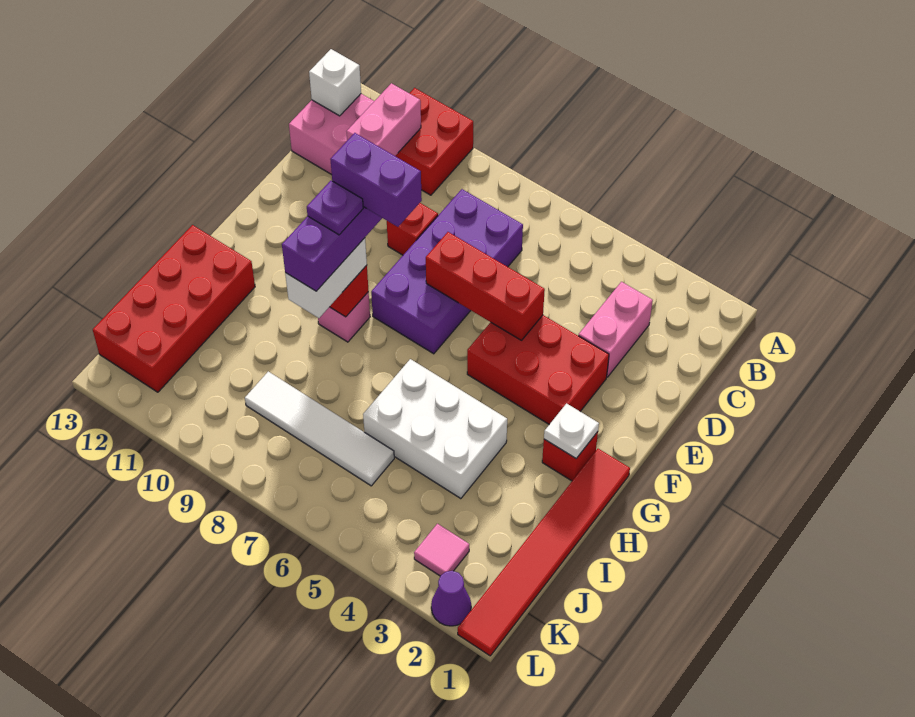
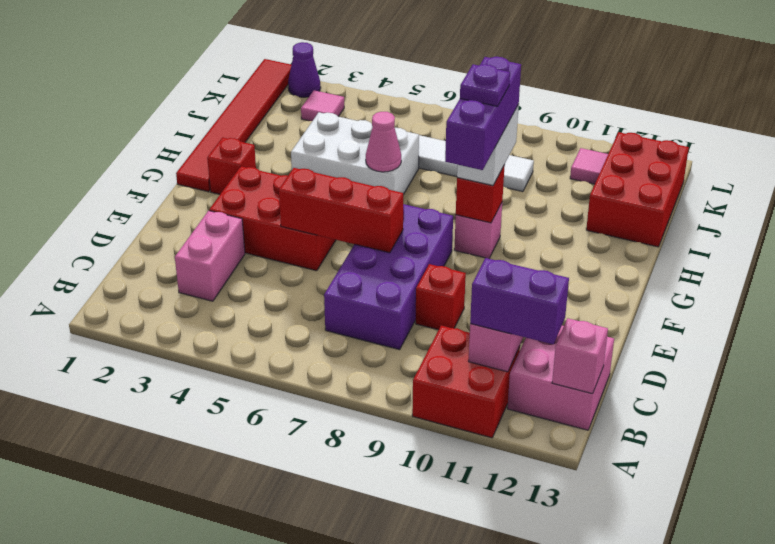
white 1x1 brick [309,49,361,116] -> pink 1x1 brick [552,318,608,394]
purple 1x2 brick [330,133,422,227] -> purple 1x2 brick moved to [470,258,569,344]
white 1x1 plate [544,404,599,458] -> none
none -> pink 1x1 cone [366,112,401,172]
red 2x4 brick [93,225,255,392] -> red 2x3 brick [586,132,689,247]
none -> pink 1x1 tile [570,148,608,184]

